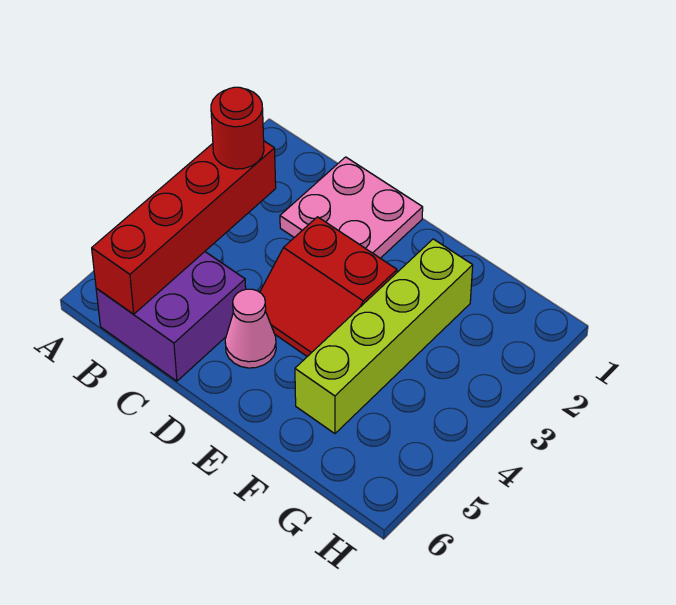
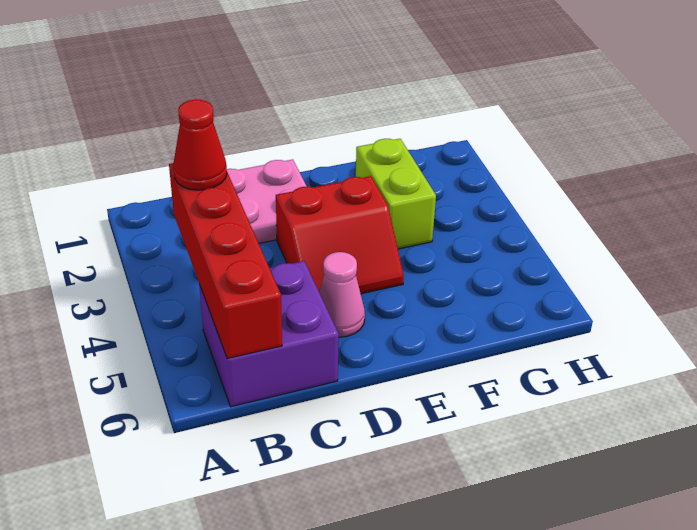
red 1x1 round brick [211,87,264,169] -> red 1x1 cone [173,100,227,190]
lime 1x4 brick [295,239,473,434] -> lime 1x2 brick [356,139,436,249]

